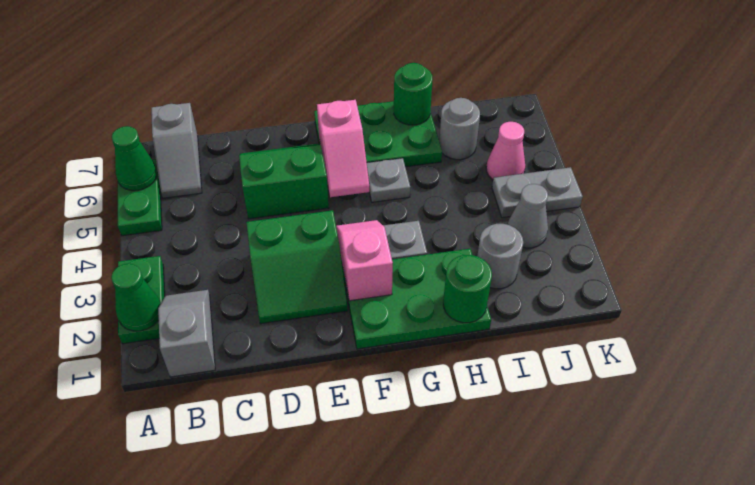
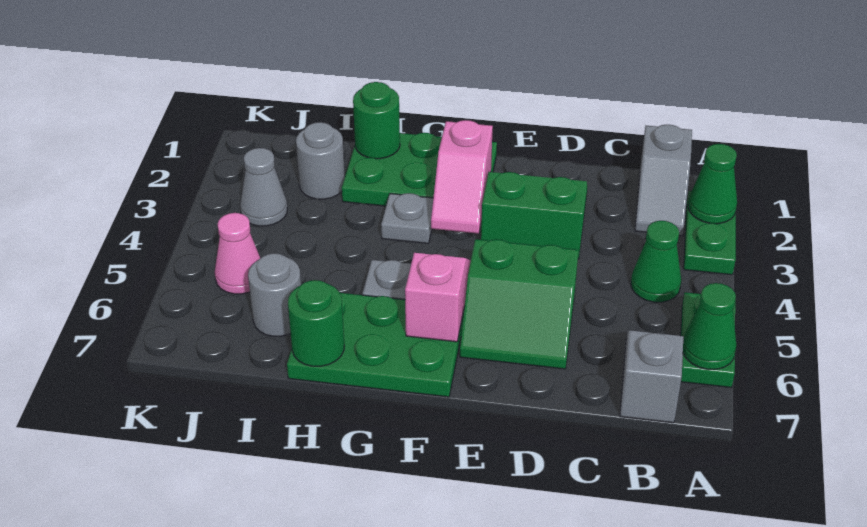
none -> green 1x1 cone [631,221,681,302]
grey 1x2 plate [492,167,583,218] -> none

